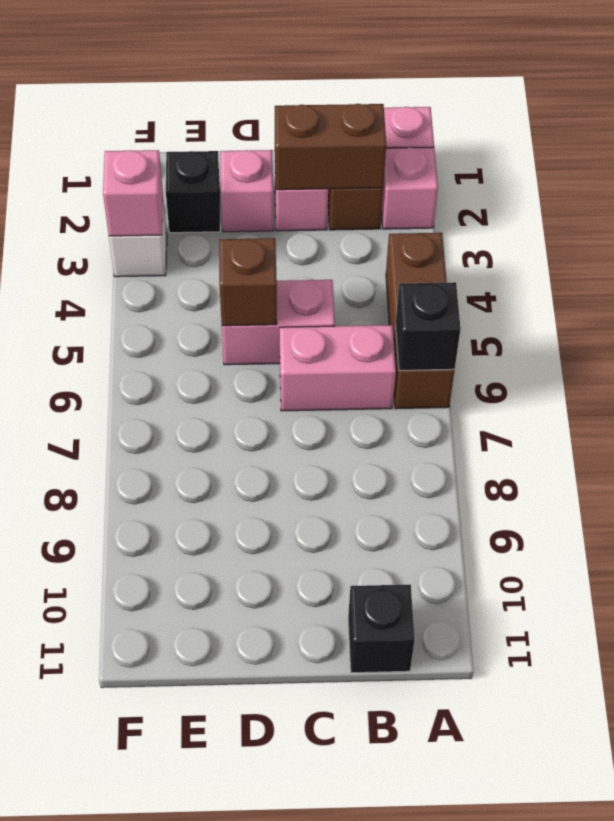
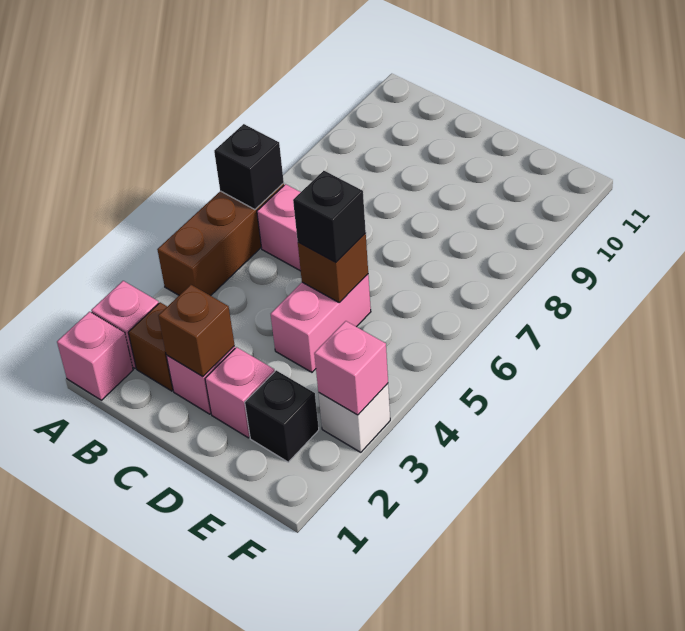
brown 1x2 brick [275,104,386,190] -> brown 1x1 brick [158,285,235,377]
black 1x1 brick [348,585,415,673] -> black 1x1 brick moved to [293,171,366,262]
pink 1x2 brick [222,280,335,365] -> pink 1x2 brick turned to [271,274,371,372]

